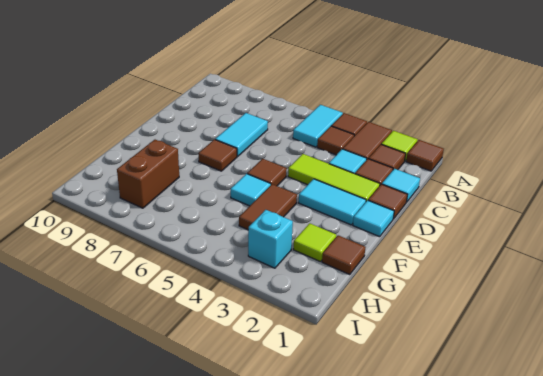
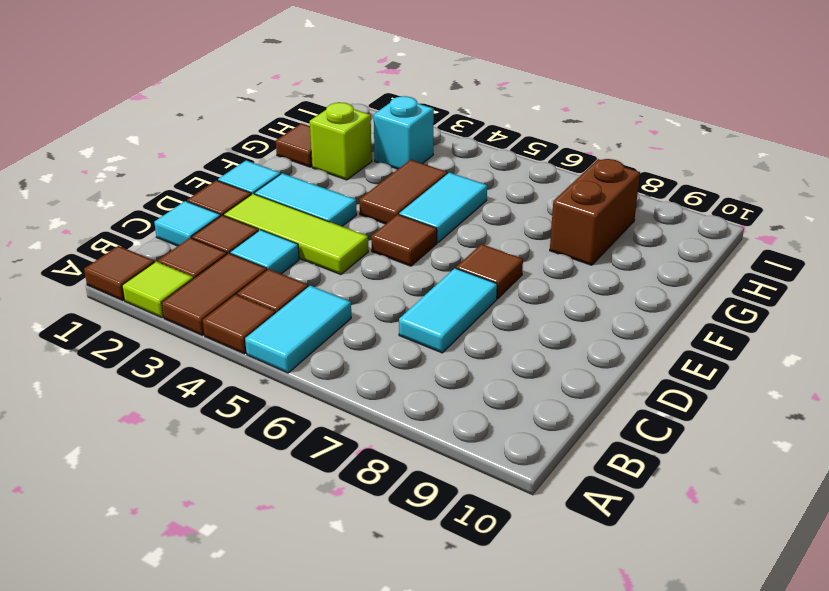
cyan 1x1 tile [231,174,271,206] -> cyan 1x2 tile [399,173,487,243]
lime 1x1 tile [293,223,336,262] -> lime 1x1 brick [310,103,372,180]

